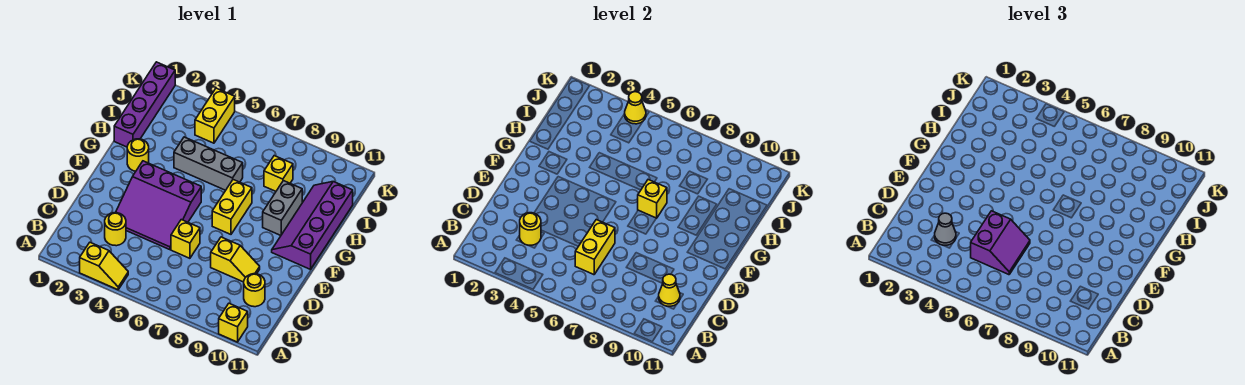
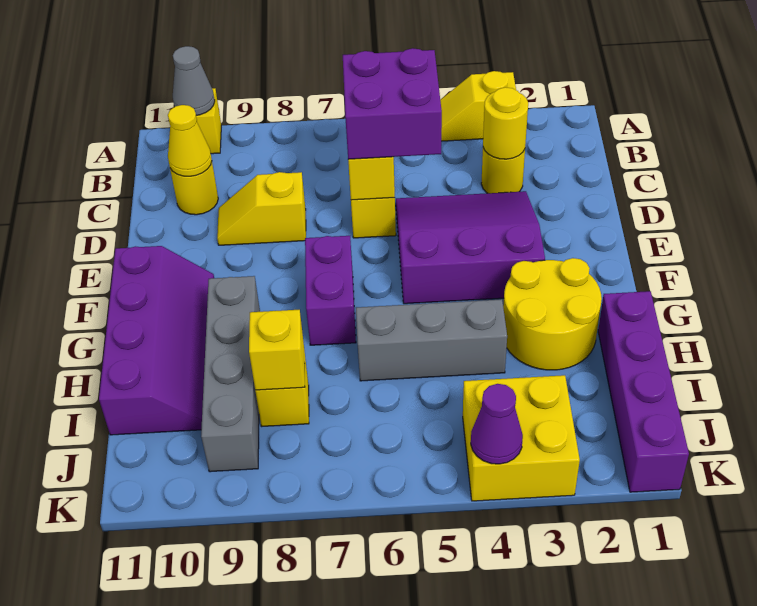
grey 1x1 cone [935,213,956,245] -> grey 1x1 cone moved to [173,46,215,115]
purple 2x2 slope [971,211,1030,275] -> purple 2x2 brick [343,48,442,159]
yellow 1x2 brick [212,180,252,234] -> purple 1x2 brick [305,236,356,345]
yellow 1x1 round brick [127,139,149,171] -> yellow 2x2 round brick [503,258,602,370]
yellow 1x1 brick [638,180,667,218] -> yellow 1x1 brick moved to [249,310,305,390]
grey 1x2 brick [263,181,302,235] -> grey 1x4 brick [201,276,260,472]
yellow 1x2 brick [195,88,235,143] -> yellow 2x2 brick [463,375,580,501]
yellow 1x1 cone [625,92,646,124] -> purple 1x1 cone [471,384,523,464]

